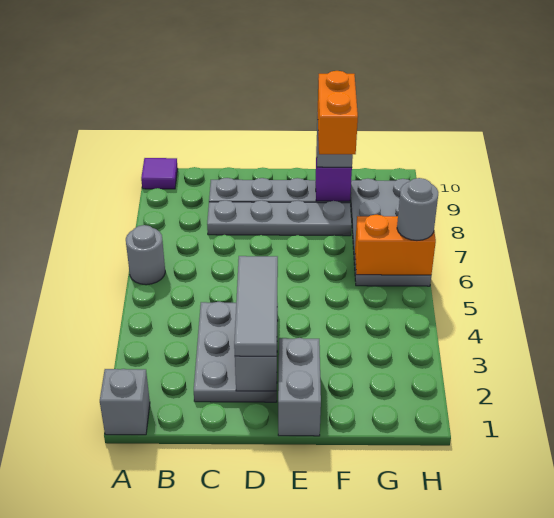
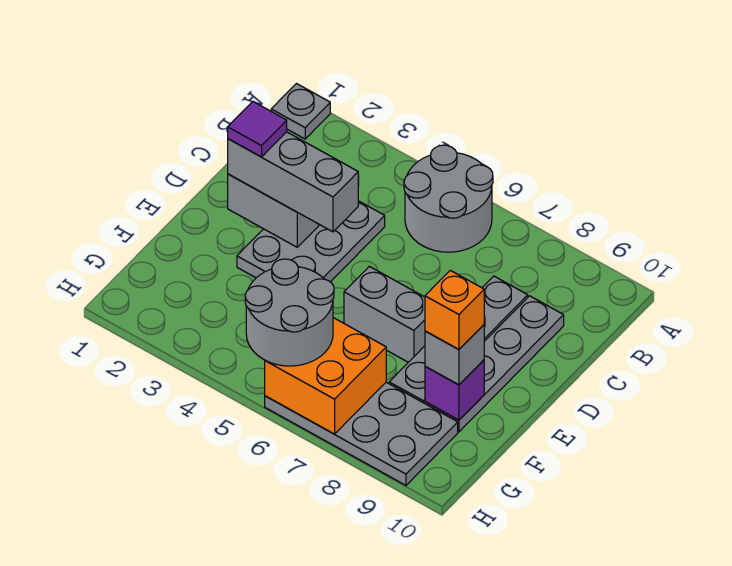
grey 1x1 brick [100,369,150,435] -> grey 1x1 plate [271,84,330,139]
grey 1x1 round brick [126,225,165,285] -> grey 2x2 round brick [404,145,493,252]
purple 1x1 tile [141,158,178,189] -> purple 1x1 tile moved to [228,102,287,157]
grey 2x3 plate [194,302,278,402] -> grey 2x3 plate turned to [237,201,385,282]
grey 1x3 tile [234,256,278,356] -> grey 1x3 brick [228,132,358,232]
grey 1x2 brick [278,338,321,436] -> grey 1x2 brick moved to [344,266,425,362]
orange 1x2 brick [318,71,358,154] -> orange 1x1 brick [425,270,484,350]
orange 1x2 brick [355,215,436,275] -> orange 2x2 brick [265,318,386,434]
grey 1x1 round brick [397,178,438,240] -> grey 2x2 round brick [245,259,334,366]

